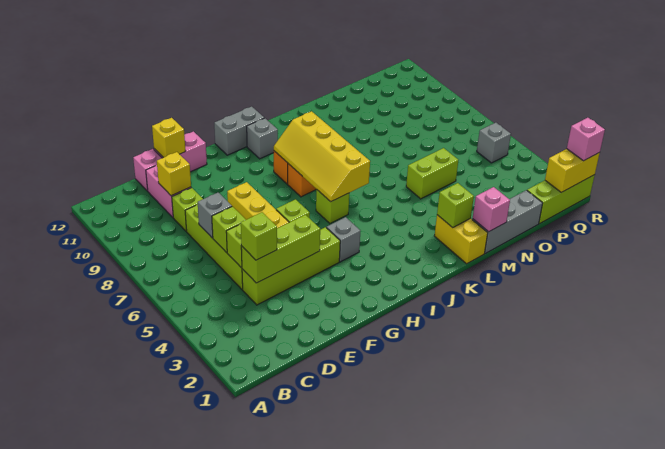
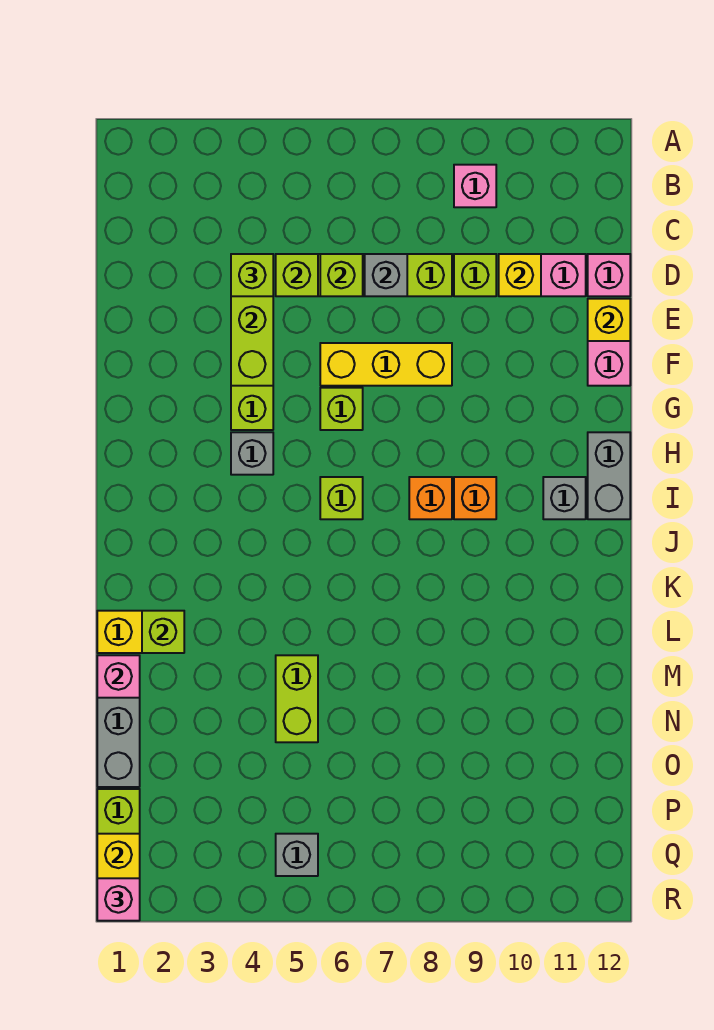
none -> pink 1x1 brick [454,165,496,207]
yellow 2x4 slope [274,111,370,202] -> none

